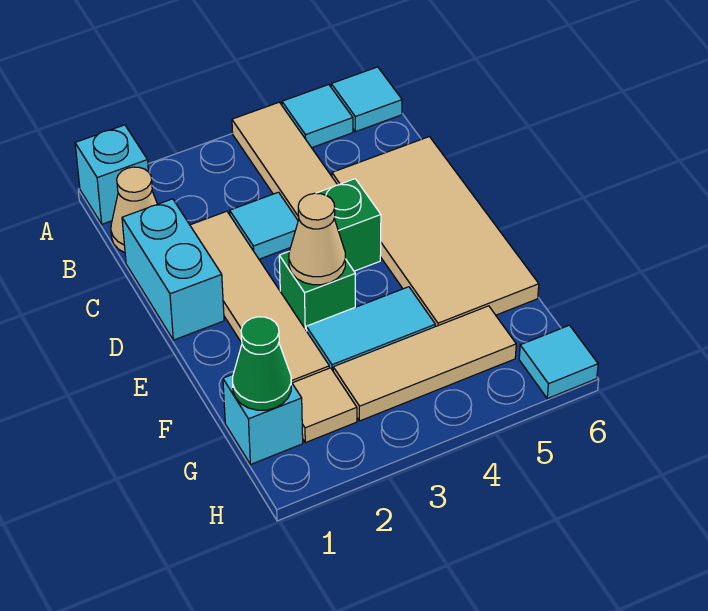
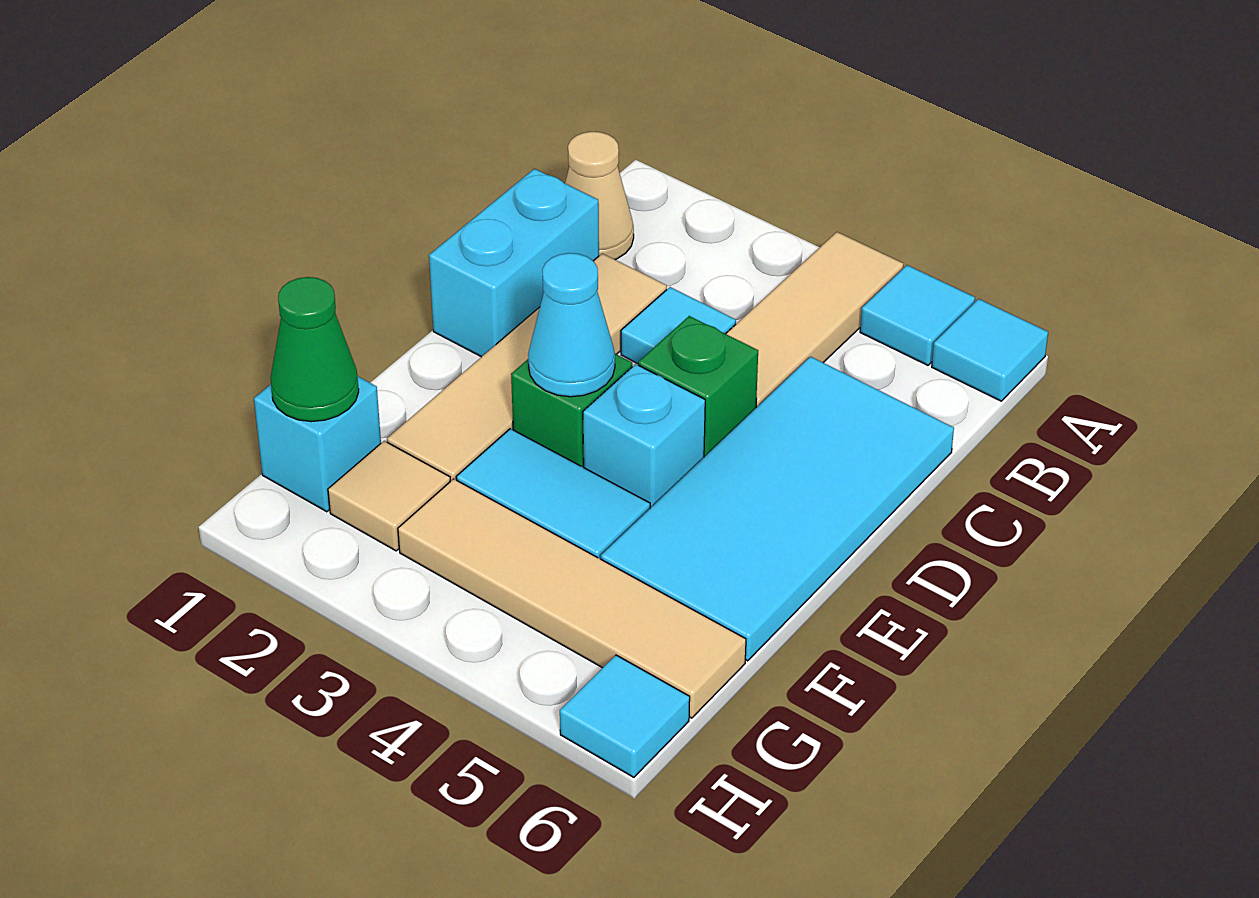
cyan 1x1 brick [75,125,148,224] -> cyan 1x1 brick moved to [583,364,705,508]
tan 2x4 tile [332,137,539,327] -> cyan 2x4 tile [601,357,954,661]
tan 1x1 cone [289,193,345,285] -> cyan 1x1 cone [528,253,615,397]
tan 1x3 tile [333,306,516,421] -> tan 1x4 tile [398,479,746,718]

